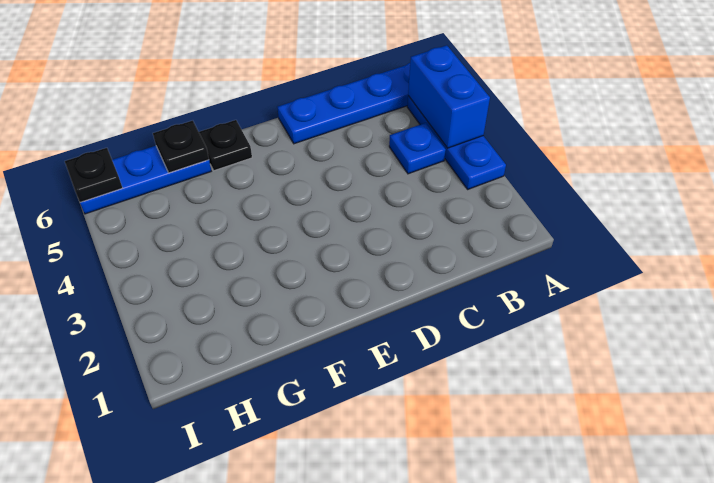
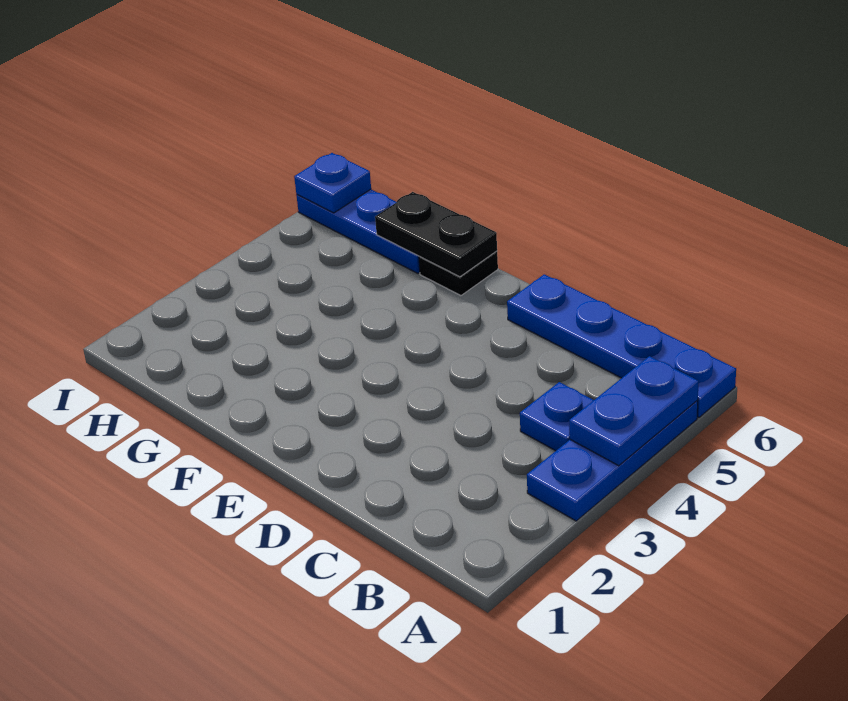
blue 1x2 brick [408,45,490,148] -> blue 1x2 plate [569,356,699,466]
black 1x1 plate [153,121,209,173] -> black 1x2 plate [375,192,497,277]
black 1x1 plate [65,148,122,202] -> blue 1x1 plate [294,153,371,213]

